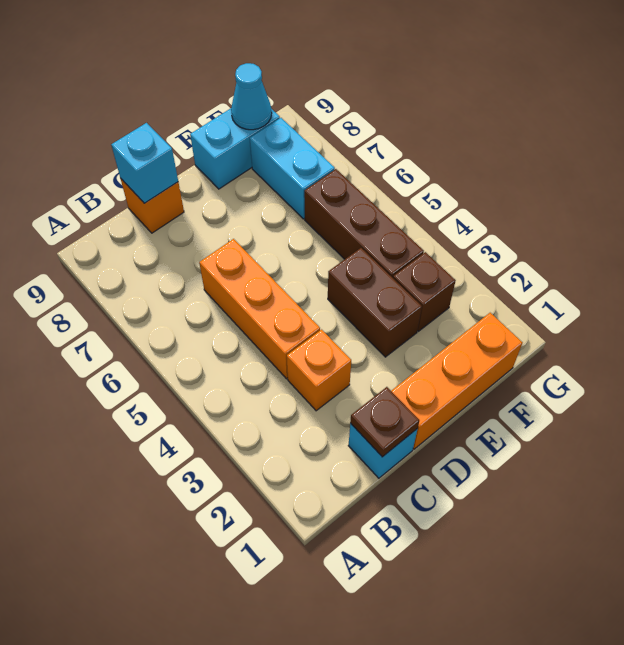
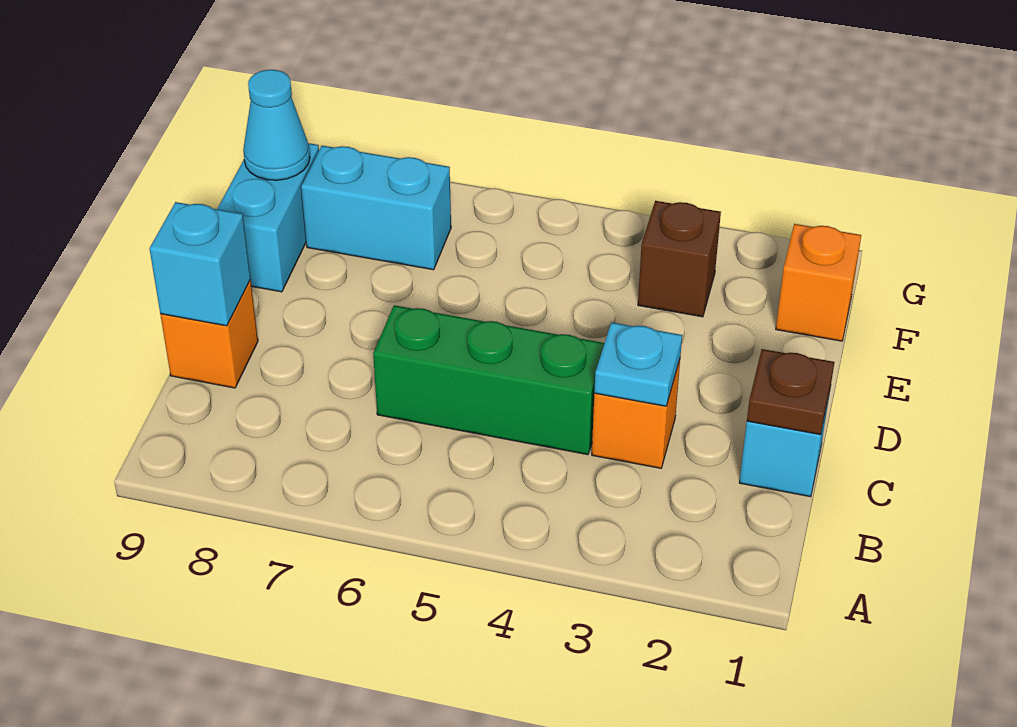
none -> cyan 1x1 plate [594,322,682,406]
orange 1x3 brick [199,239,320,379] -> green 1x3 brick [373,305,604,455]
orange 1x3 brick [392,313,523,449] -> orange 1x1 brick [776,224,861,341]
brown 1x2 brick [328,248,422,357] -> none
brown 1x3 brick [304,169,424,278] -> none

